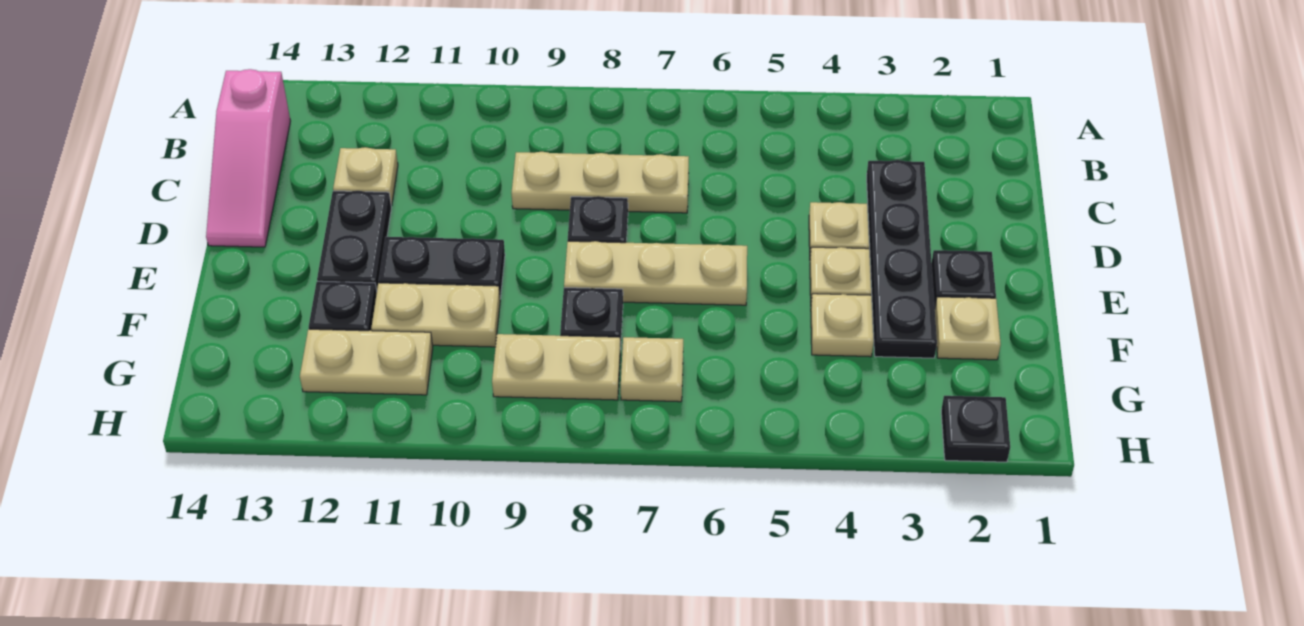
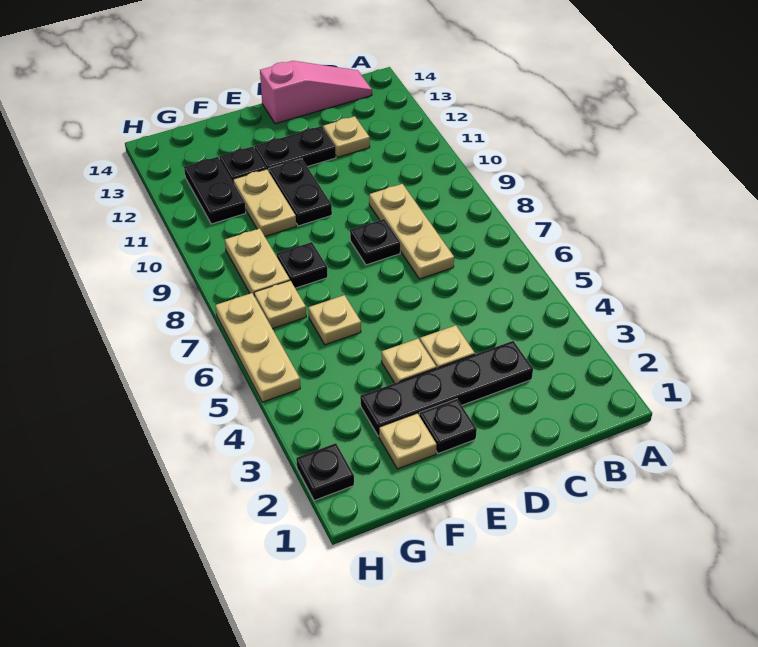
pink 1x3 slope [206,69,290,247] -> pink 1x3 slope turned to [260,61,372,124]
tan 1x3 plate [564,241,747,305] -> tan 1x3 plate moved to [216,293,300,402]
tan 1x1 plate [811,294,874,357] -> tan 1x1 plate moved to [308,295,361,345]
tan 1x2 plate [300,329,433,395] -> black 1x2 plate [184,157,246,224]

